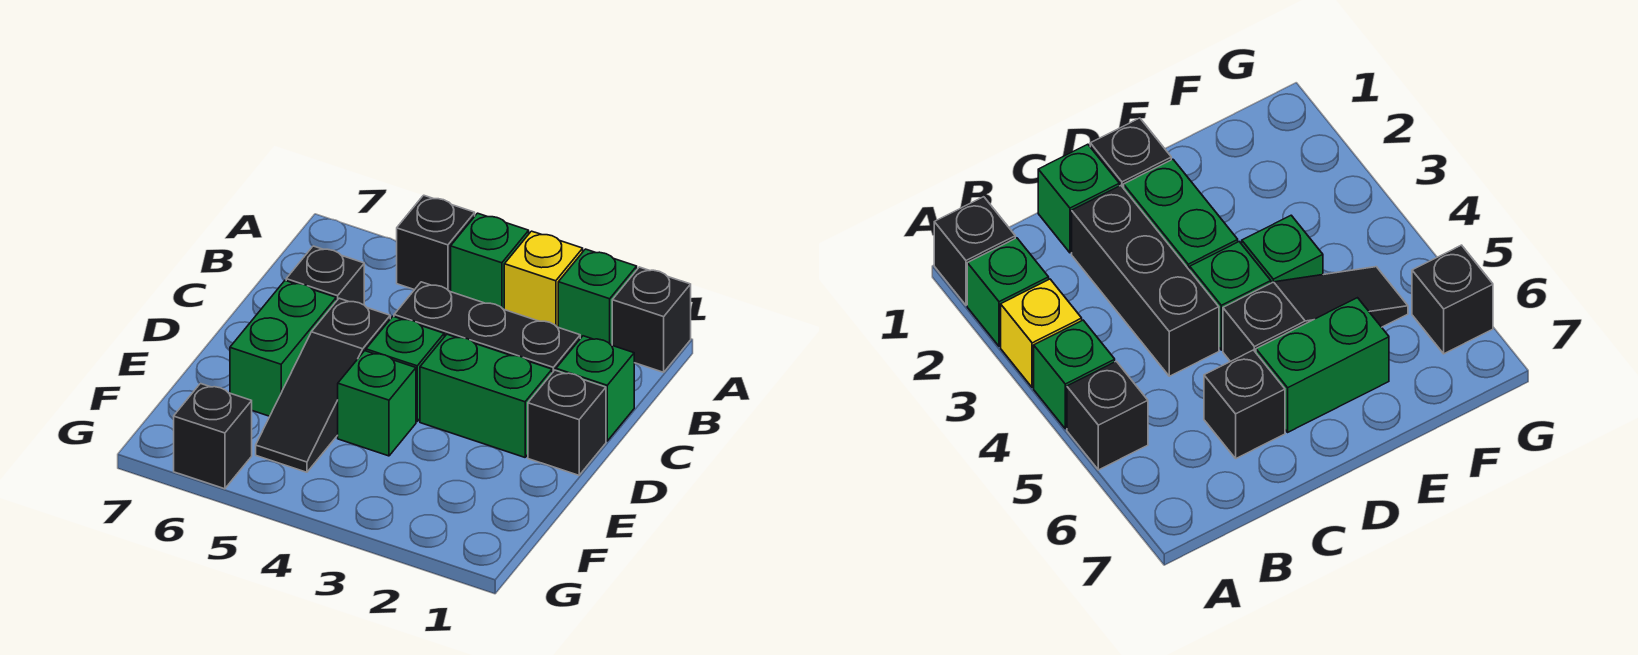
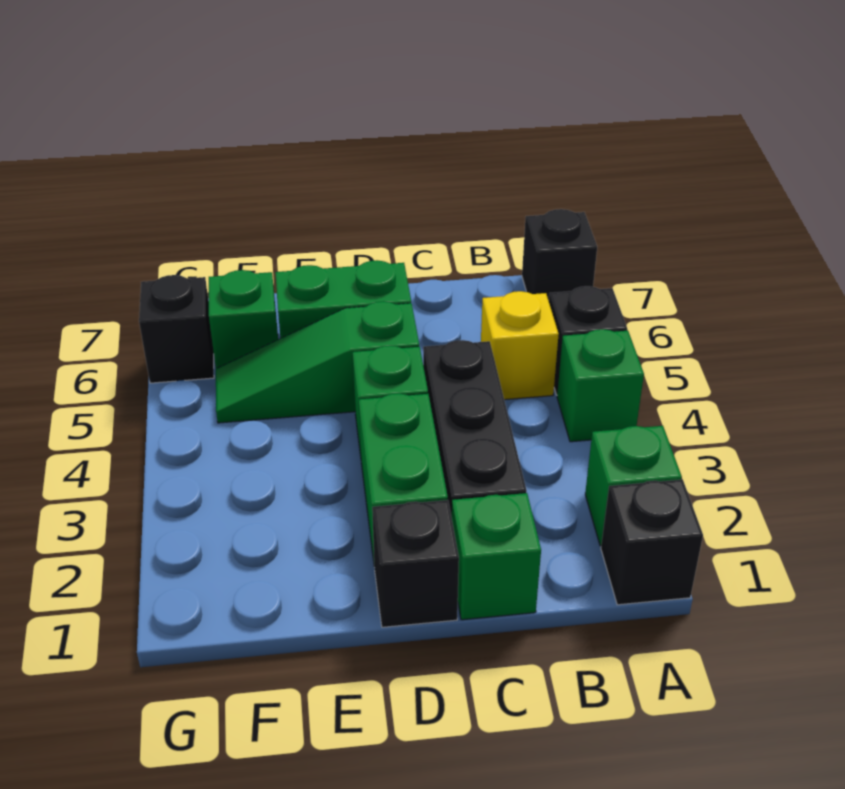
yellow 1x1 brick [504,231,583,327] -> yellow 1x1 brick moved to [481,291,559,400]
black 1x1 brick [286,246,364,305] -> black 1x1 brick moved to [522,209,597,300]
black 1x3 slope [256,298,390,472] -> green 1x3 slope [216,301,419,423]
green 1x1 brick [338,351,416,456] -> green 1x1 brick moved to [209,270,278,369]

